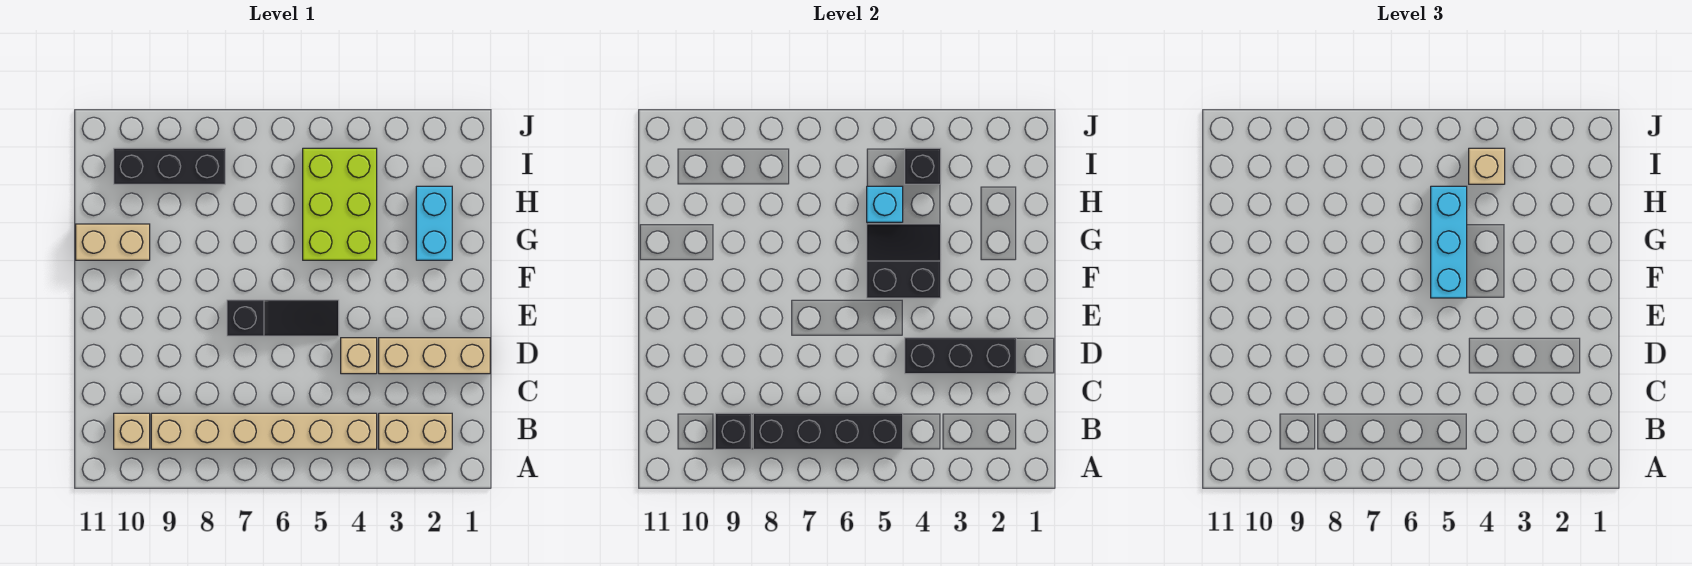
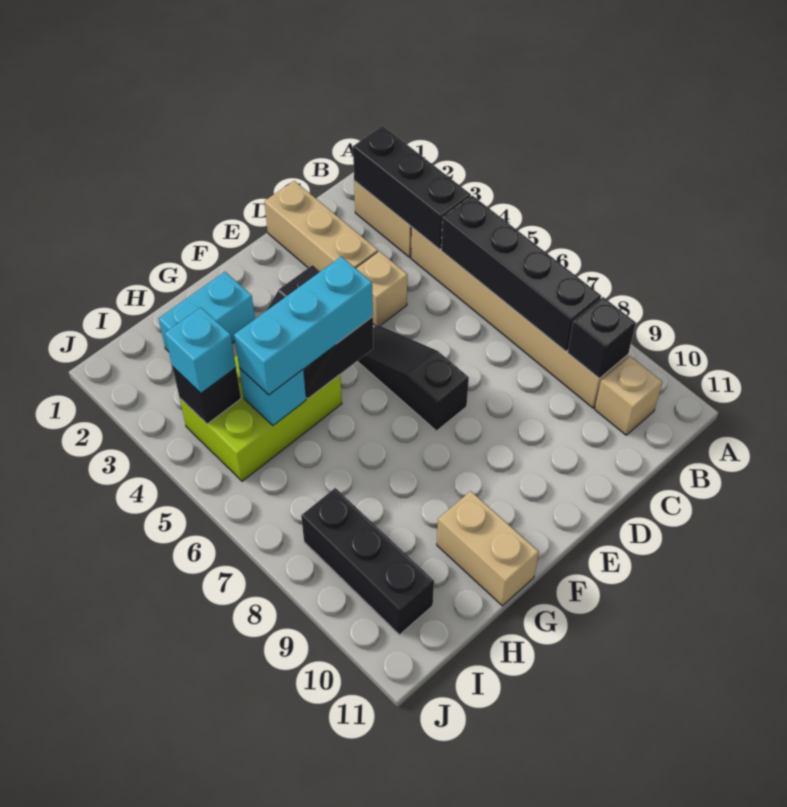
black 1x3 brick [905,338,1016,374] -> black 1x3 brick moved to [353,126,471,249]
tan 1x1 brick [1469,148,1505,184] -> cyan 1x1 brick [165,307,236,393]

